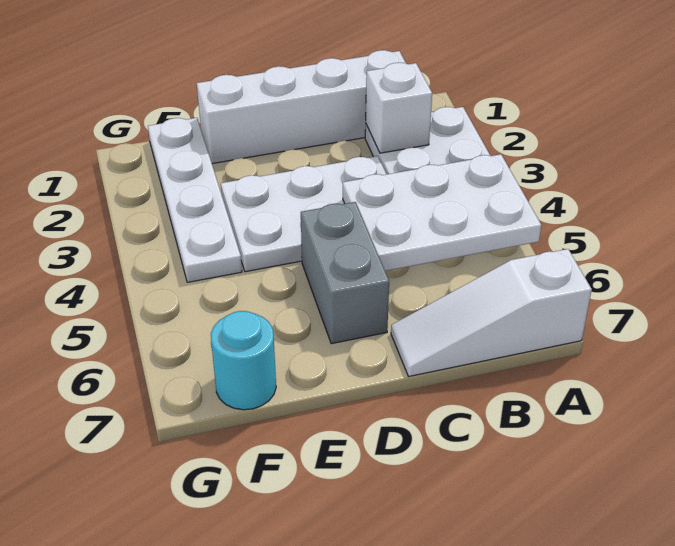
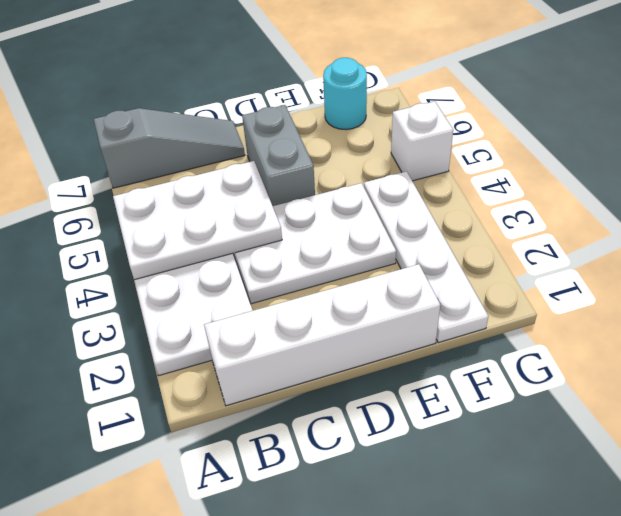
white 1x3 slope [391,249,592,376] -> grey 1x3 slope [94,108,245,188]
white 1x1 brick [366,63,432,153] -> white 1x1 brick moved to [391,101,453,181]

